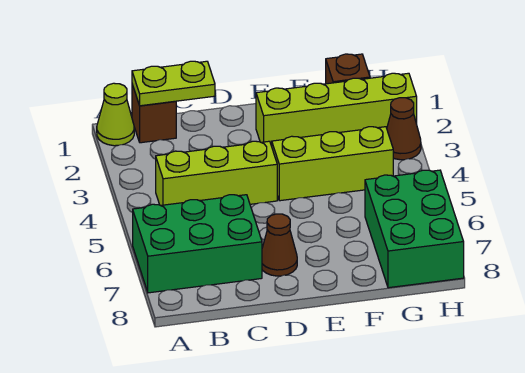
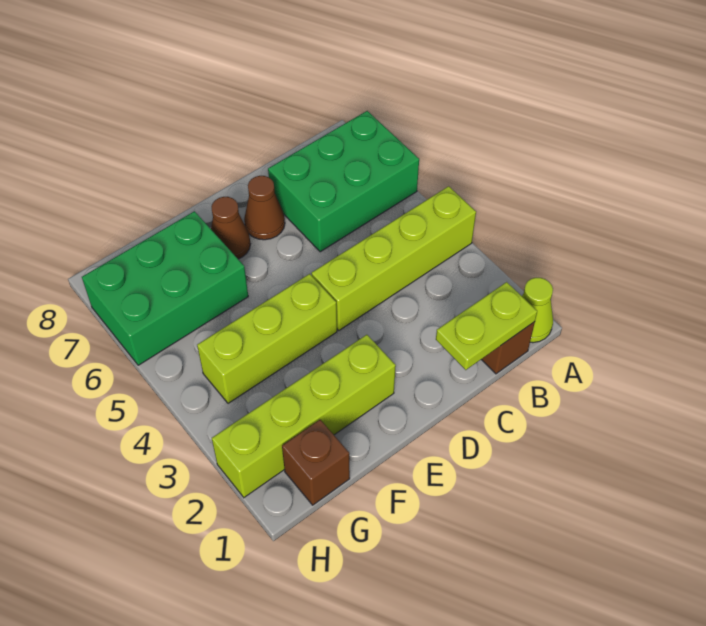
lime 1x3 brick [156,141,277,205] -> lime 1x4 brick [311,186,476,330]
green 2x3 brick [365,170,464,288] -> green 2x3 brick turned to [82,211,248,365]
brown 1x1 cone [387,98,421,160] -> brown 1x1 cone moved to [211,197,251,259]

